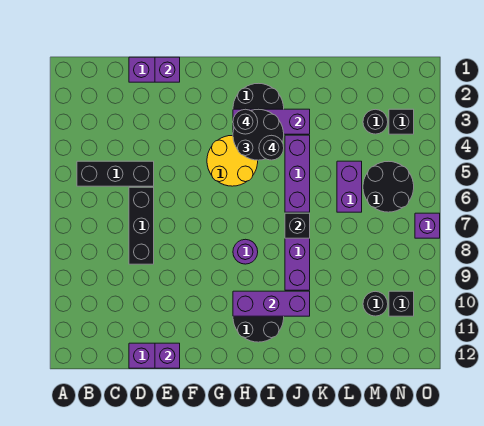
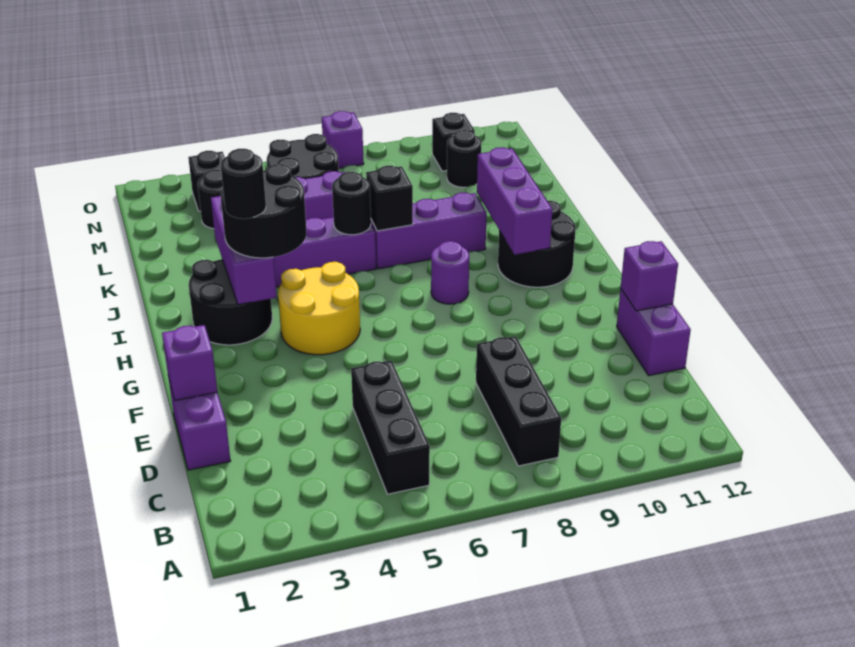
black 1x3 brick [129,187,154,264] -> black 1x3 brick turned to [476,336,561,466]
black 1x1 round brick [259,135,284,160] -> black 1x1 round brick moved to [332,172,371,235]

